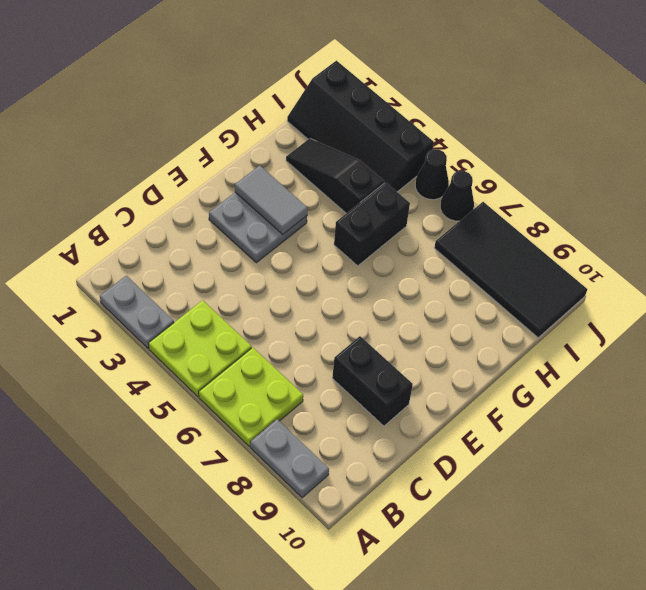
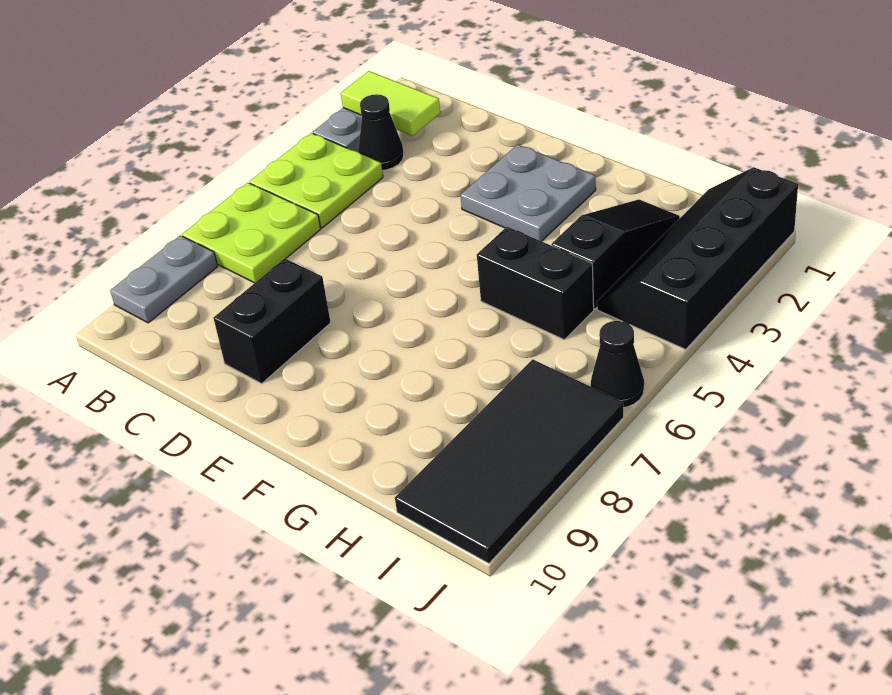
none -> lime 1x2 tile [341,71,440,136]
grey 1x2 tile [235,166,308,234] -> none
black 1x1 cone [415,149,449,200] -> black 1x1 cone moved to [358,94,404,170]

